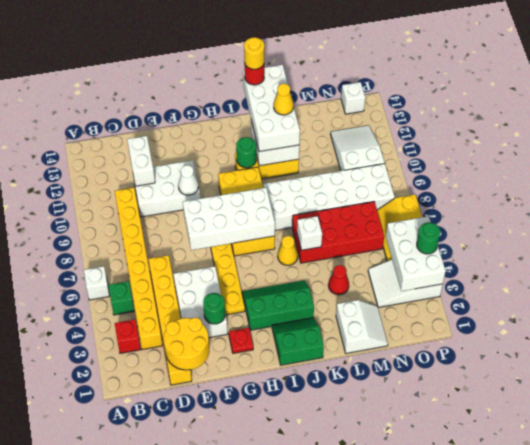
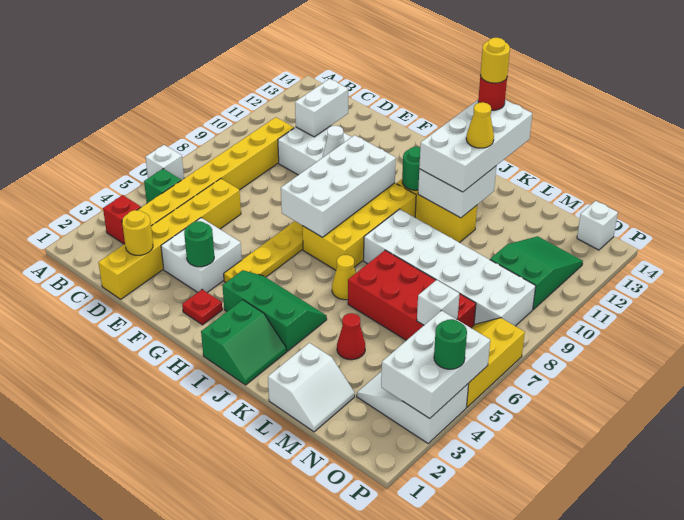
yellow 2x2 round brick [164,318,209,370] -> yellow 1x1 round brick [122,210,153,255]
white 2x3 brick [173,266,228,338] -> white 2x2 brick [161,218,242,293]
white 2x4 brick [183,188,275,250] -> white 2x4 brick turned to [281,135,396,237]
green 2x2 slope [272,318,324,365] -> green 2x2 slope turned to [201,300,287,385]
white 1x1 brick [297,216,322,250] -> white 1x1 brick moved to [417,280,460,325]
white 2x3 slope [331,125,385,171] -> green 2x3 slope [490,236,583,309]

